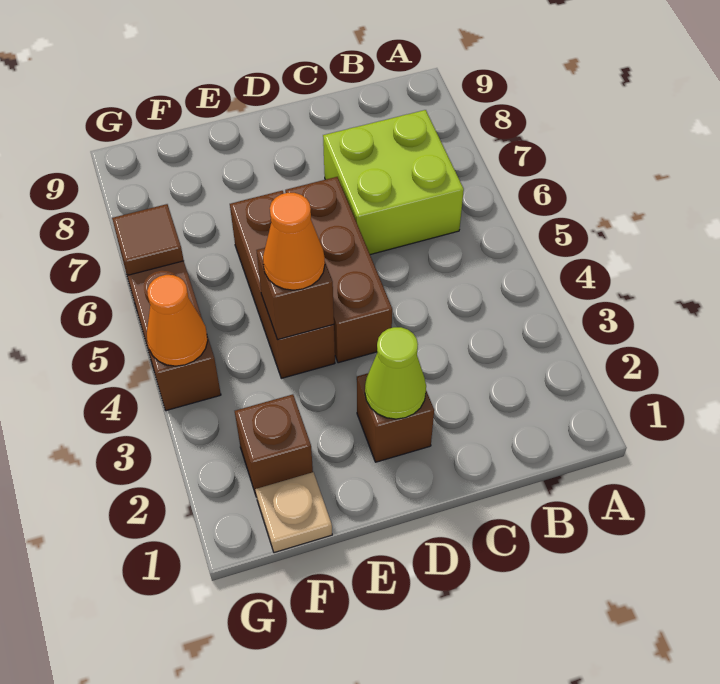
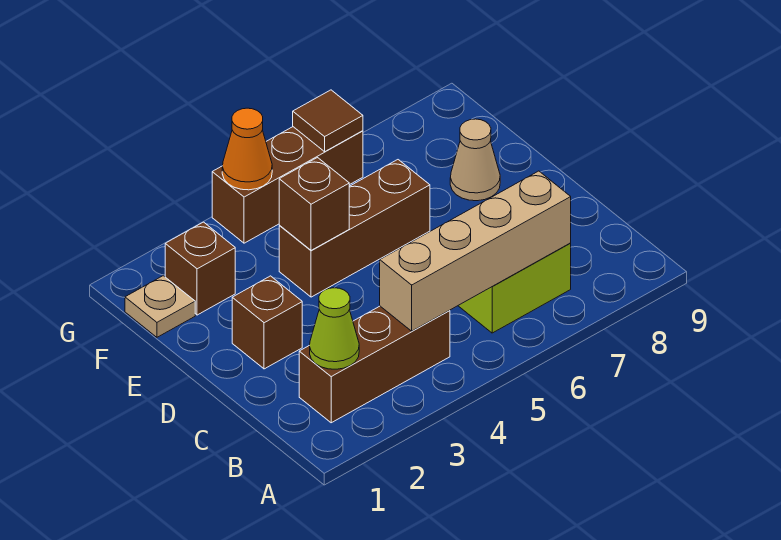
none -> tan 1x4 brick [380,171,571,331]
lime 1x1 cone [365,327,426,419] -> lime 1x1 cone moved to [310,288,359,369]
brown 1x3 brick [285,177,392,363] -> brown 1x3 brick moved to [299,306,450,423]
orange 1x1 cone [263,193,325,290] -> none
none -> tan 1x1 cone [450,119,500,201]

